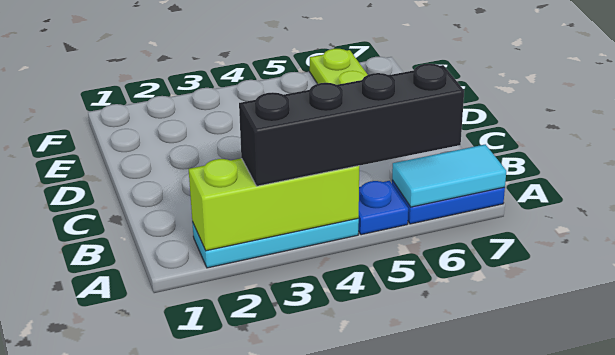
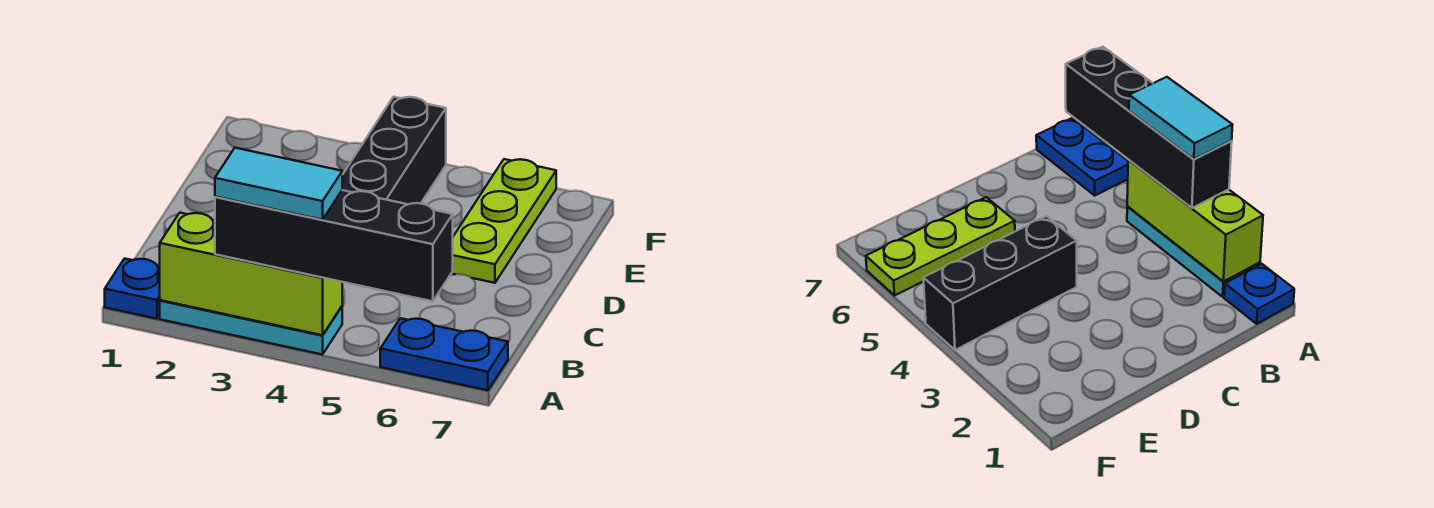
blue 1x1 plate [358,181,408,235] -> blue 1x1 plate moved to [105,259,160,319]
cyan 1x2 tile [392,144,506,207] -> cyan 1x2 tile moved to [215,148,342,220]
none -> black 1x3 brick [342,97,446,204]

